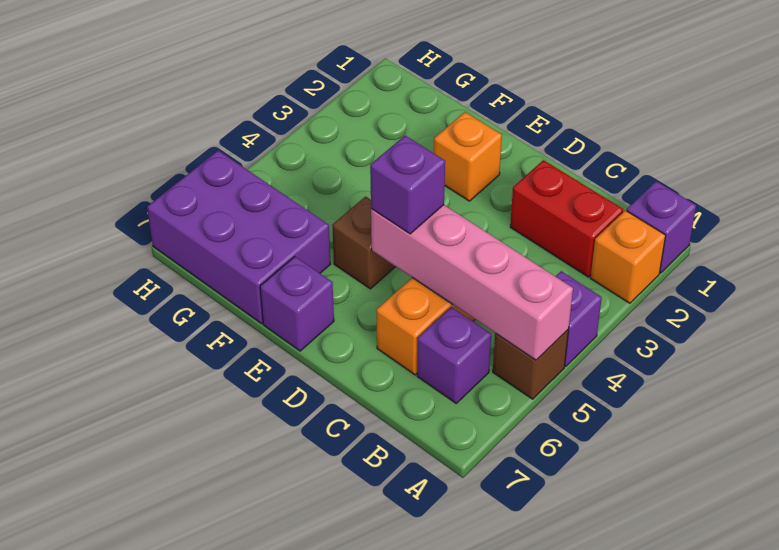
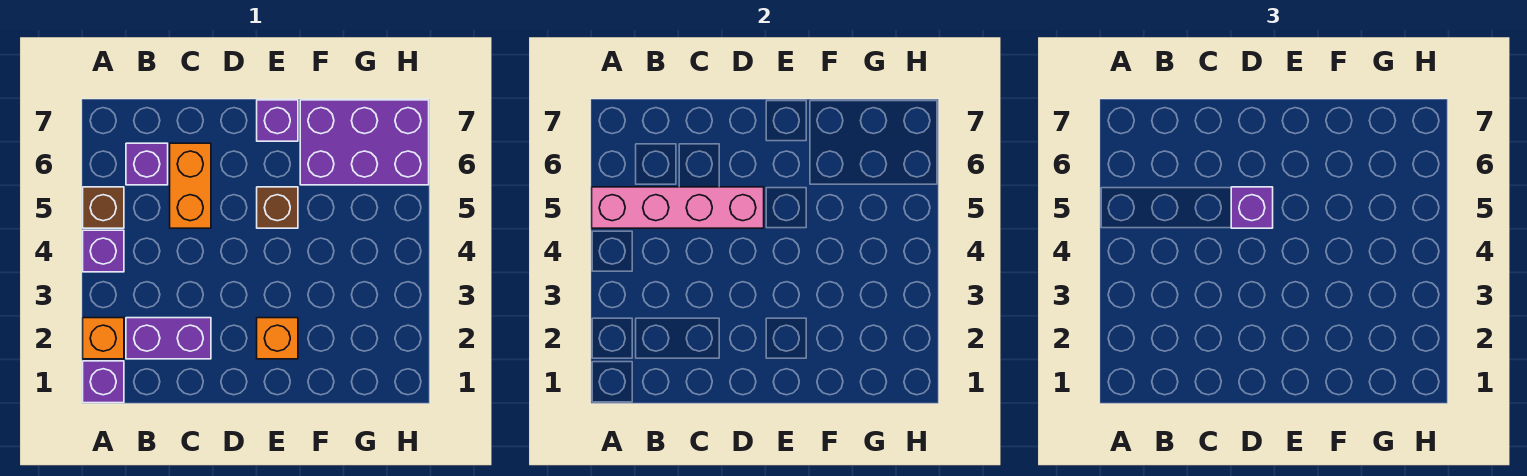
red 1x2 brick [510,160,623,277] -> purple 1x2 brick [126,318,211,359]

